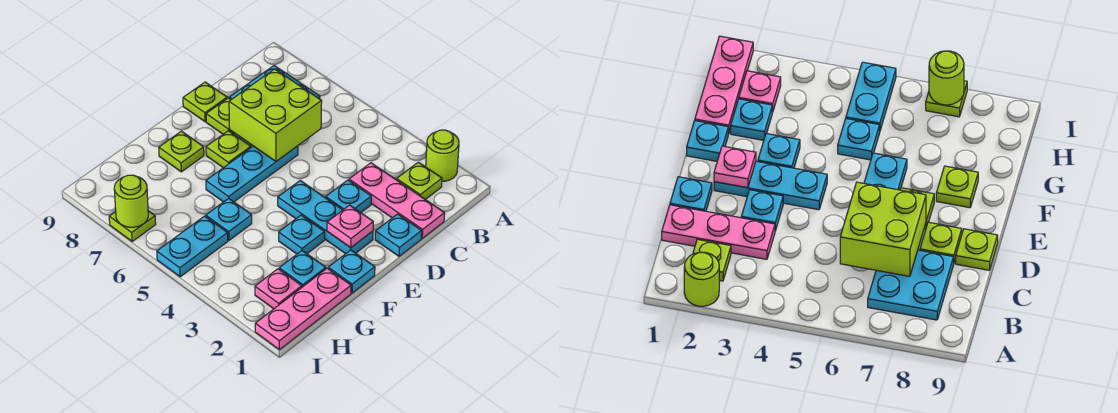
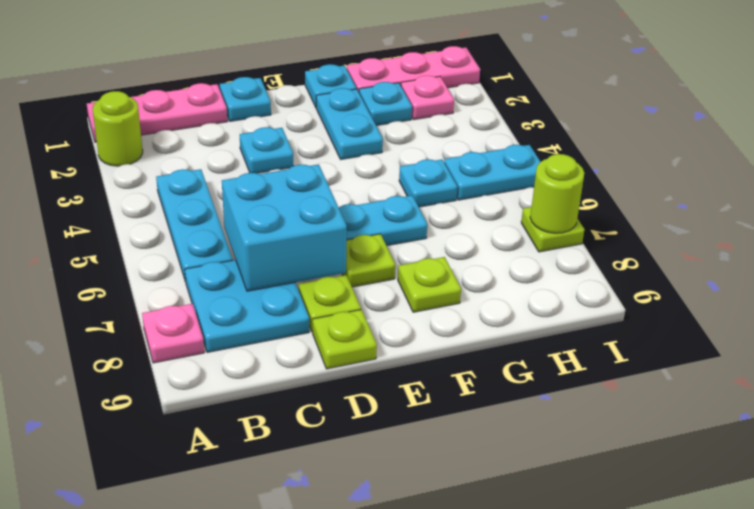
lime 1x1 plate [397,162,442,200] -> none
pink 1x3 plate [349,163,445,238] -> pink 1x3 plate turned to [87,83,227,142]
lime 2x2 brick [229,69,322,161] -> cyan 2x2 brick [222,164,347,291]
cyan 1x3 plate [278,181,373,254] -> cyan 1x3 plate moved to [156,169,233,282]
pink 1x1 plate [327,205,373,248] -> pink 1x1 plate moved to [142,304,204,363]
cyan 1x1 plate [279,215,325,254] -> cyan 1x2 plate [316,88,383,159]

